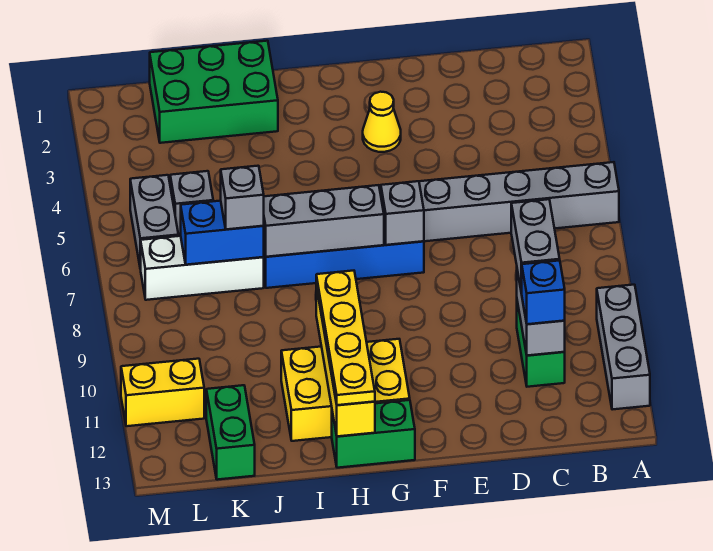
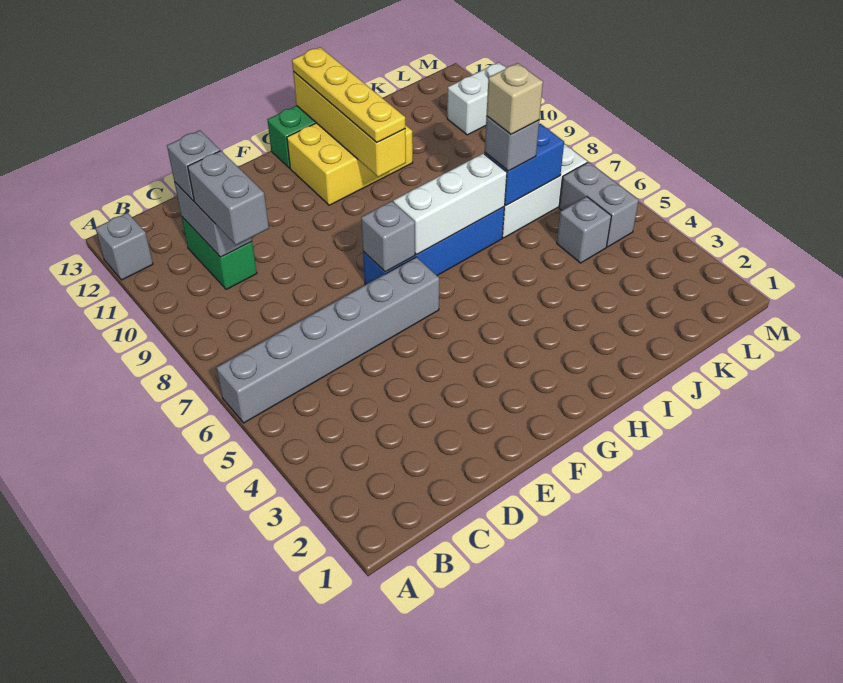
grey 1x3 brick [597,285,650,410] -> grey 1x1 brick [96,213,153,280]
blue 1x1 brick [521,260,565,324] -> grey 1x1 brick [167,130,220,201]
yellow 1x1 cone [363,92,401,152] -> none
grey 1x3 brick [264,185,384,257] -> white 1x3 brick [393,153,507,254]
green 2x3 brick [150,41,278,143] -> none
none -> tan 1x1 brick [487,63,543,134]
green 1x2 brick [206,385,255,480] -> none
yellow 1x2 brick [121,359,204,426] -> white 1x2 brick [447,62,506,135]

